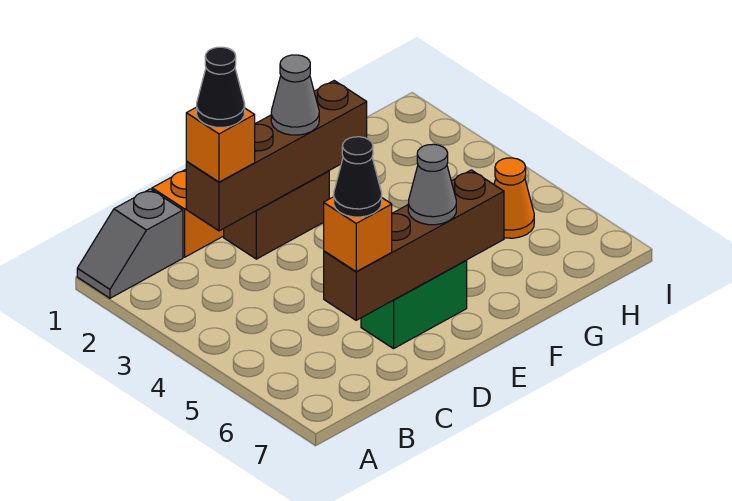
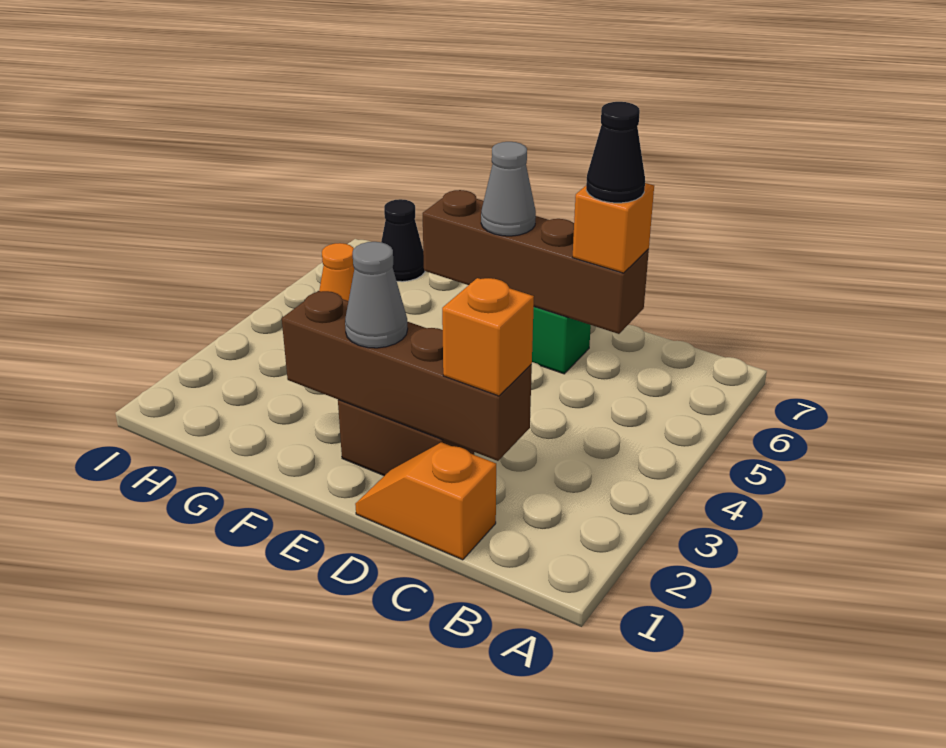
grey 1x2 slope [77,189,183,298] -> none
black 1x1 cone [197,47,245,127] -> black 1x1 cone moved to [381,199,425,282]

